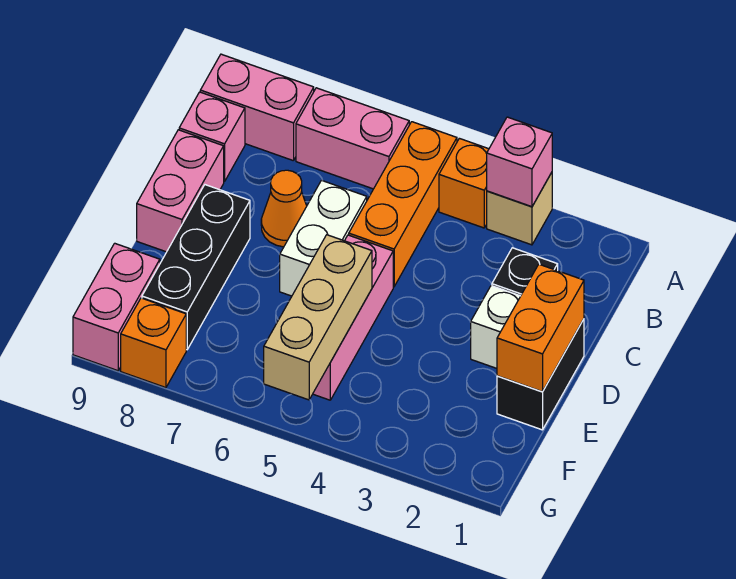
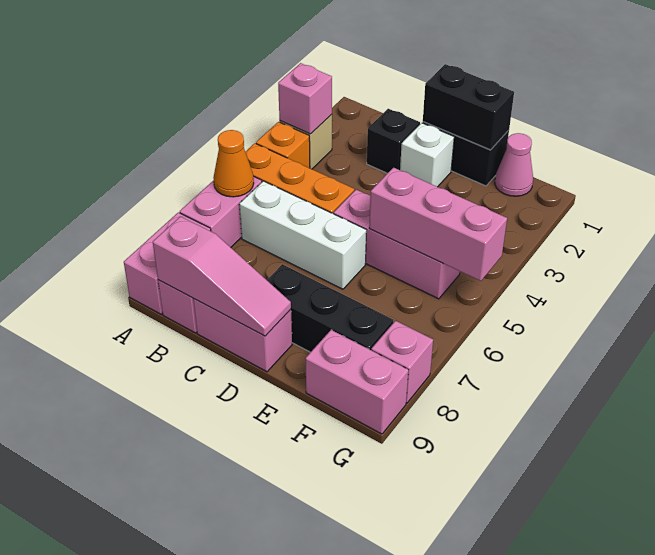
none -> pink 1x3 slope [153,216,291,336]
white 1x2 brick [280,180,367,296] -> white 1x3 brick [239,181,366,289]
orange 1x1 cone [261,170,307,247] -> orange 1x1 cone moved to [213,130,254,197]
orange 1x2 brick [497,264,584,392] -> black 1x2 brick [423,64,514,150]
tan 1x3 brick [264,235,372,400] -> pink 1x3 brick [369,168,507,281]
none -> pink 1x1 cone [495,133,533,196]
orange 1x1 brick [121,298,186,388] -> pink 1x1 brick [371,321,433,403]

